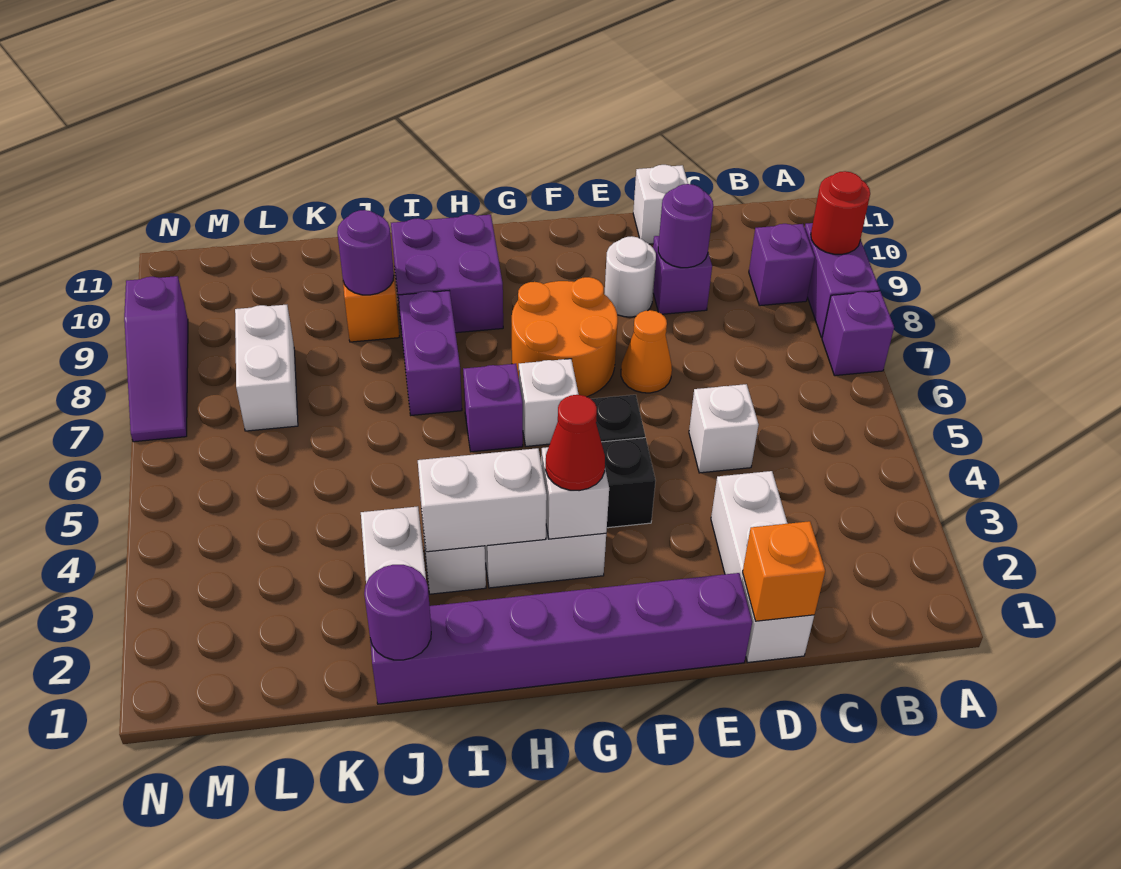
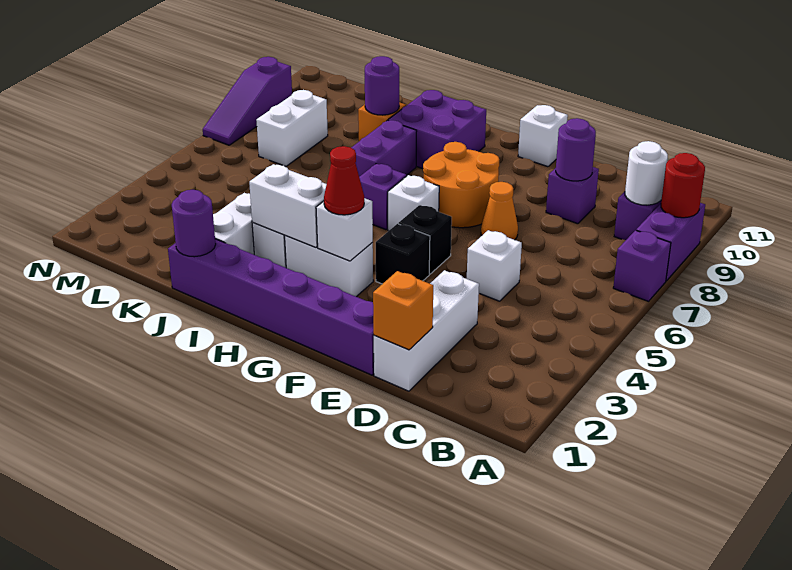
white 1x1 brick [633,165,688,244] -> white 1x1 brick moved to [518,105,568,167]
white 1x1 round brick [605,236,656,317] -> white 1x1 round brick moved to [625,141,668,205]

